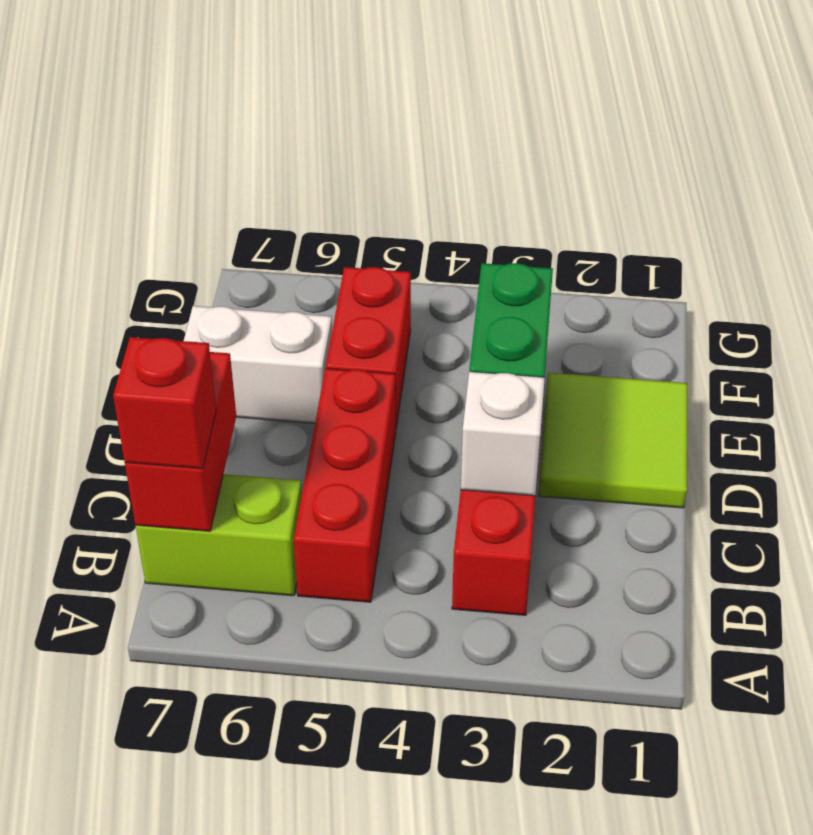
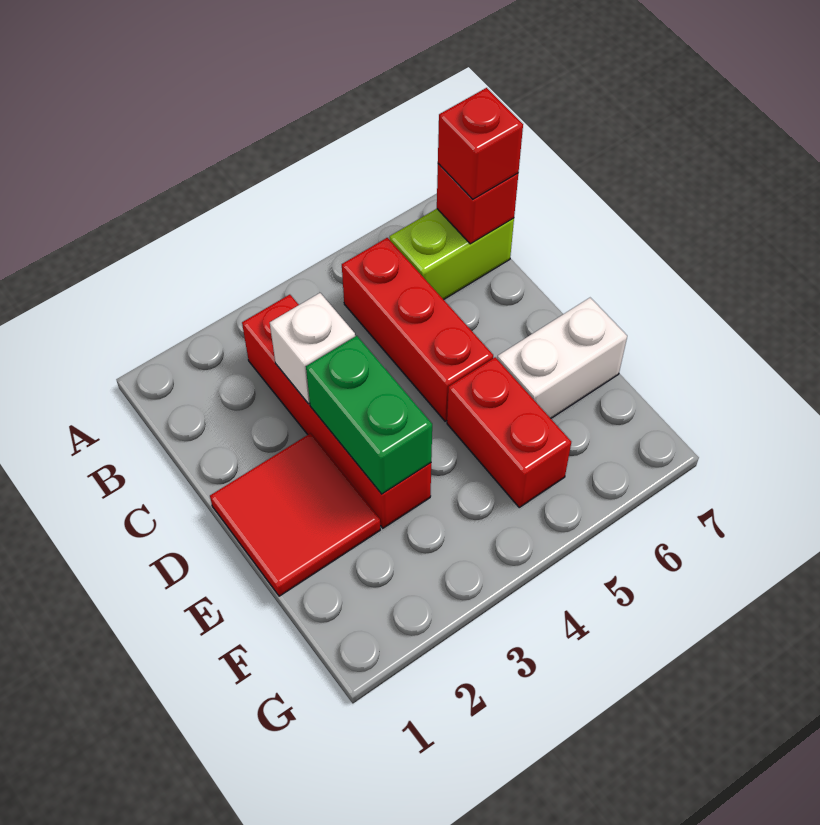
red 1x2 brick [125,352,236,531] -> red 1x1 brick [437,164,518,244]
lime 2x2 tile [539,373,687,508] -> red 2x2 tile [210,433,380,596]

